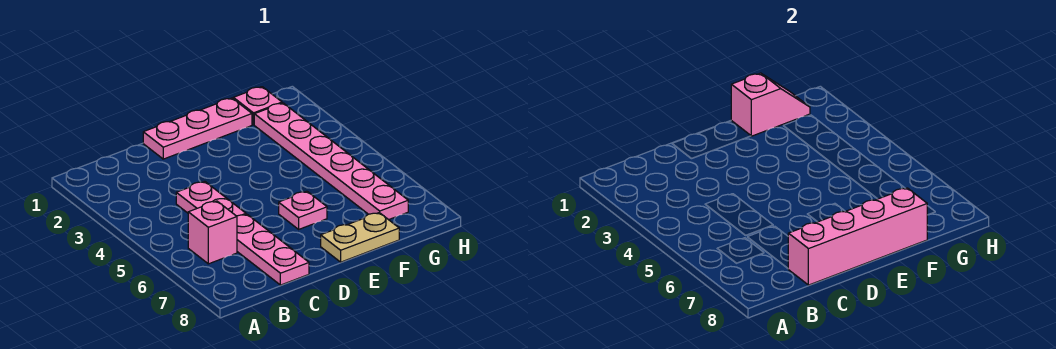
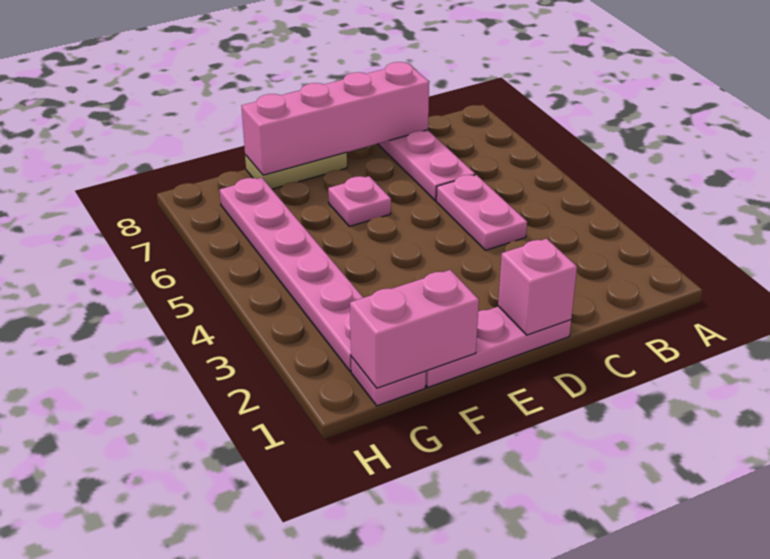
pink 1x1 brick [188,201,237,264] -> pink 1x1 brick moved to [498,239,577,335]
pink 1x2 slope [731,73,810,136] -> pink 1x2 brick [350,270,479,388]

